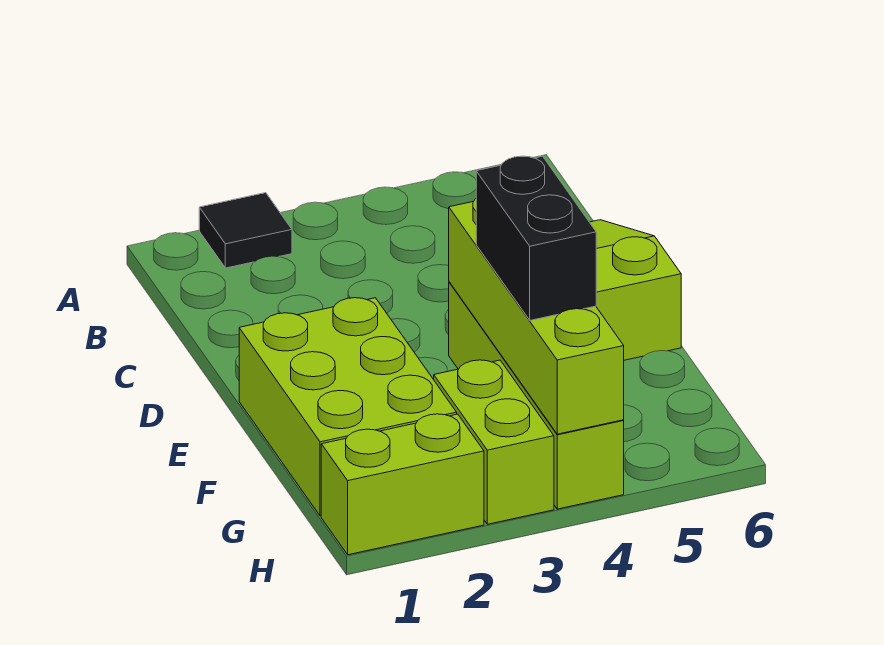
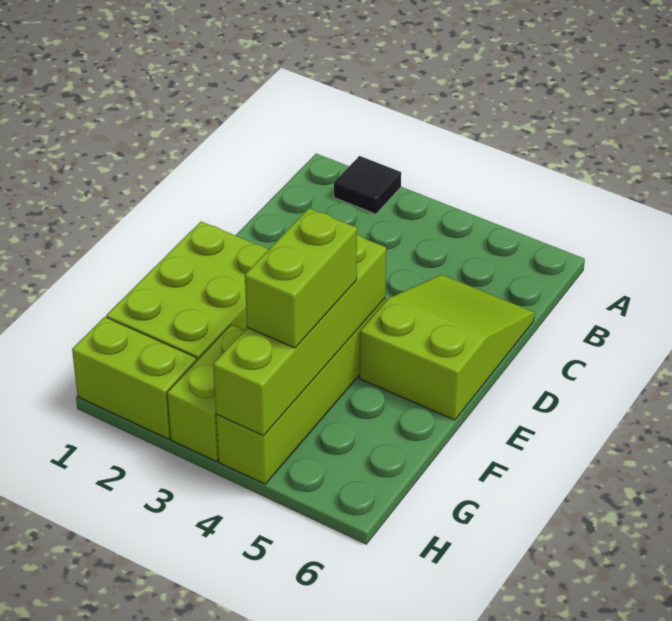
black 1x2 brick [476,156,596,320] -> lime 1x2 brick [245,208,357,348]

